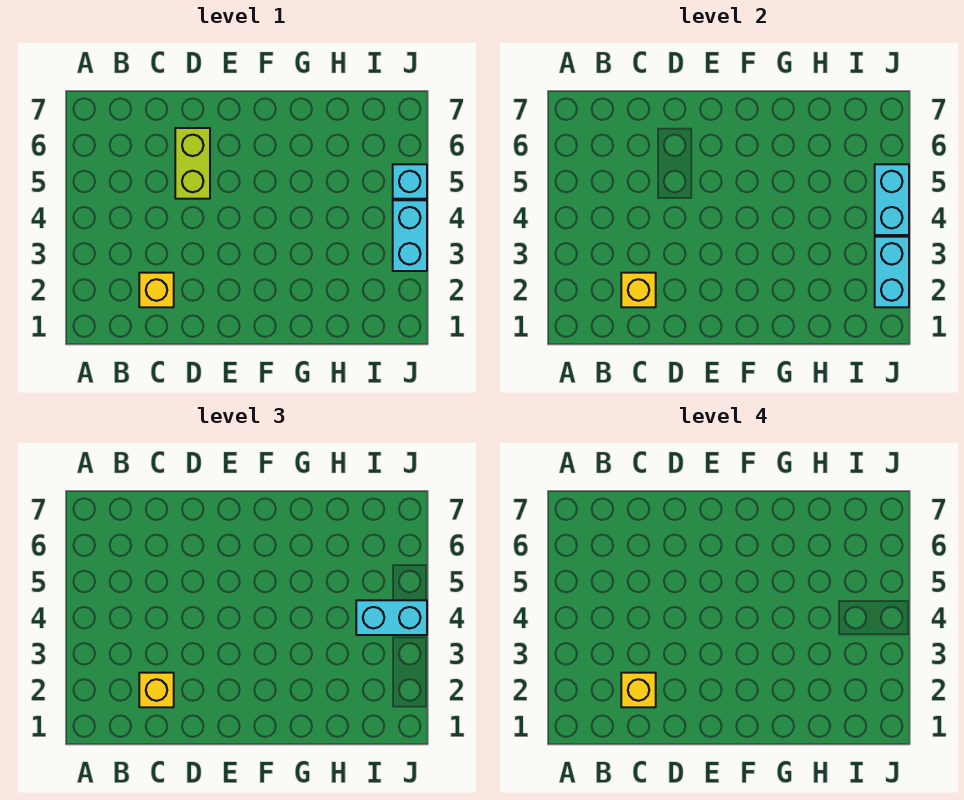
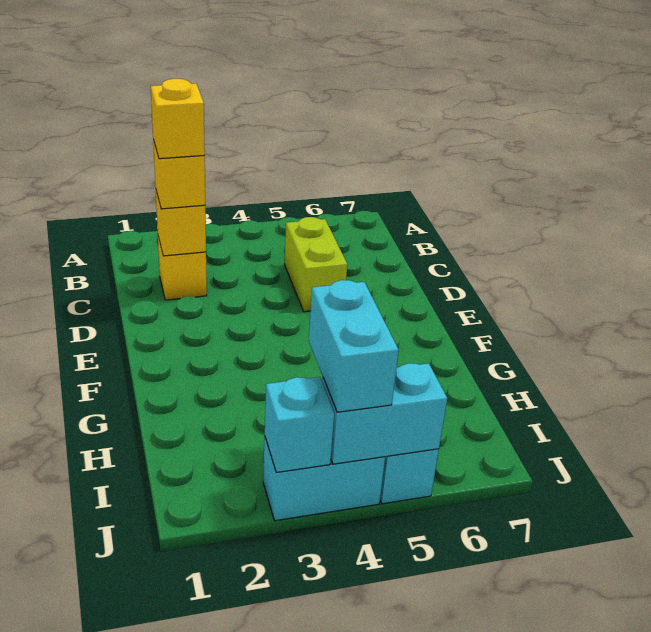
lime 1x2 brick [175,128,210,199] -> lime 1x2 brick turned to [284,217,347,312]
cyan 1x2 brick [875,237,909,307] -> cyan 1x1 brick [265,377,334,472]

